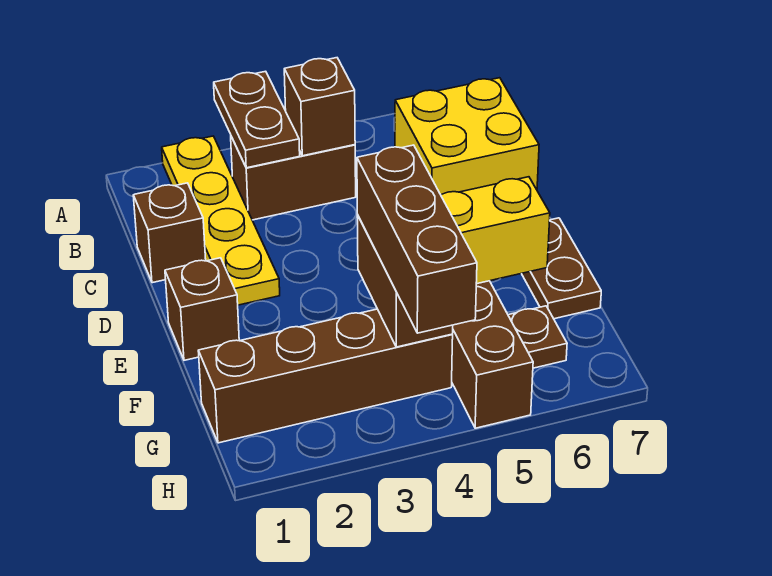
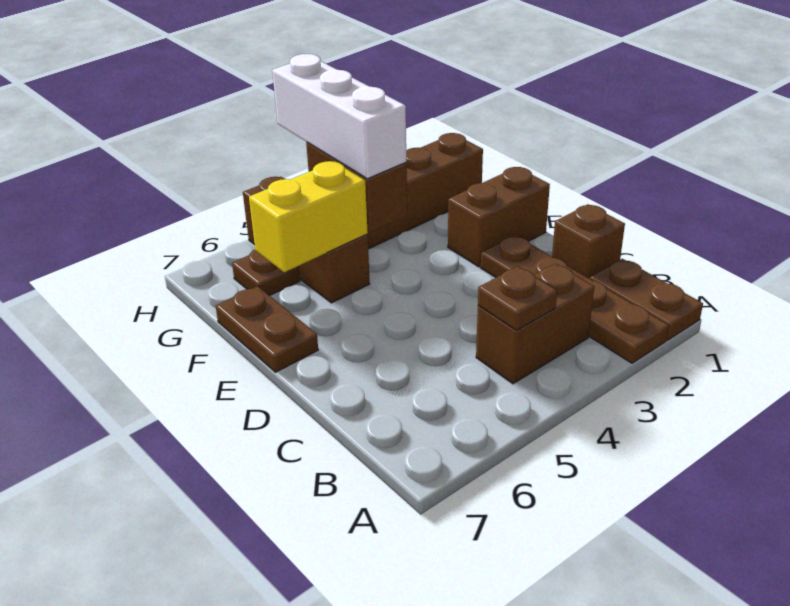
yellow 1x4 plate [162,136,280,305] -> brown 1x4 plate [481,235,669,363]
brown 1x2 plate [214,71,300,168] -> brown 1x2 plate moved to [590,259,703,340]
brown 1x1 brick [284,58,355,156] -> brown 1x1 plate [478,266,557,330]
yellow 2x2 brick [395,78,539,195] -> none
brown 1x1 brick [165,258,239,360] -> brown 1x2 brick [448,167,550,267]
brown 1x3 brick [357,145,477,333] -> white 1x3 brick [272,54,406,179]

